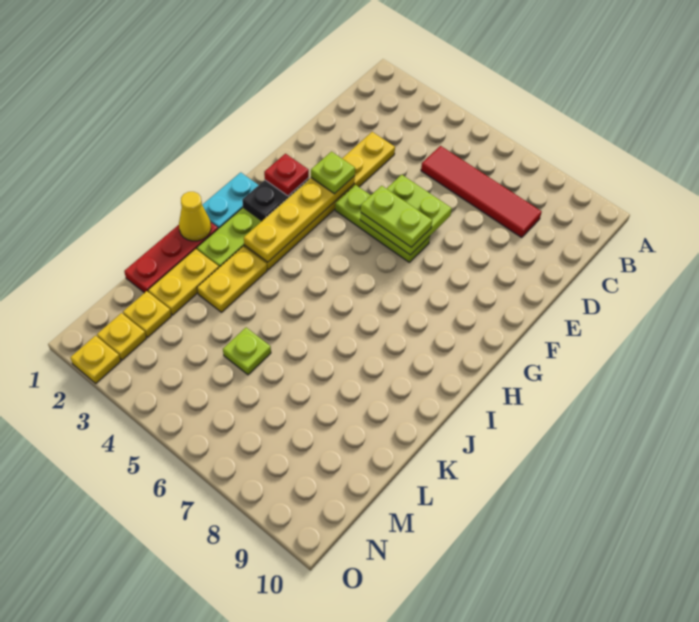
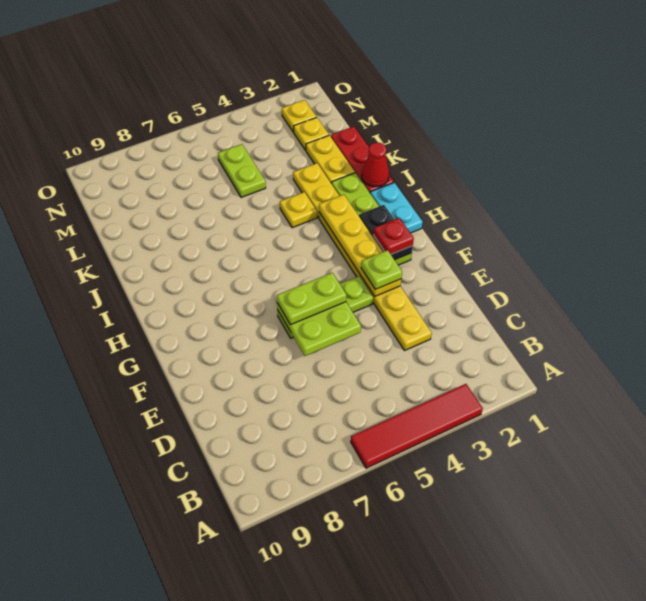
red 1x4 tile [421,146,542,238] -> red 1x4 tile moved to [351,384,483,468]
yellow 1x1 cone [179,192,211,241] -> red 1x1 cone [362,142,389,187]
lime 1x1 plate [223,328,271,375] -> lime 1x2 plate [218,144,266,197]
yellow 1x1 plate [70,336,121,383] -> yellow 1x1 plate moved to [280,192,317,228]

